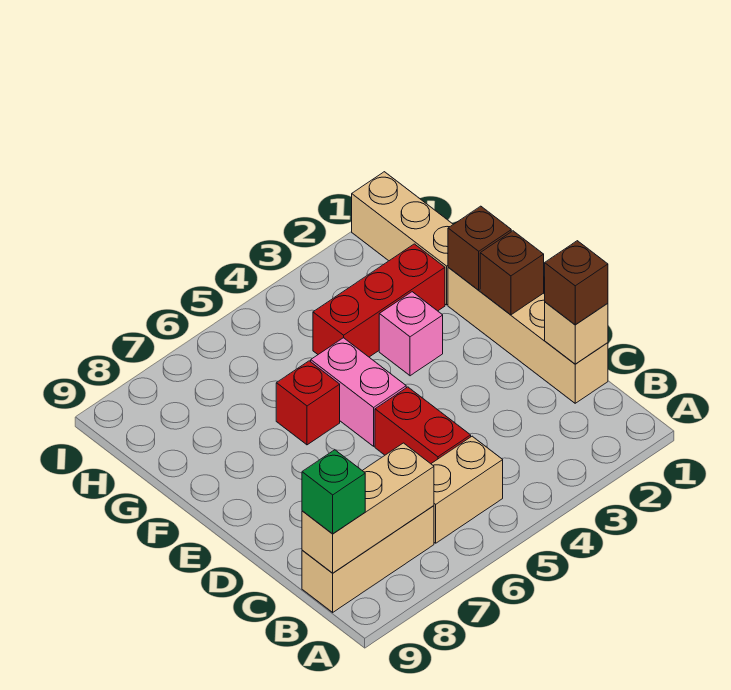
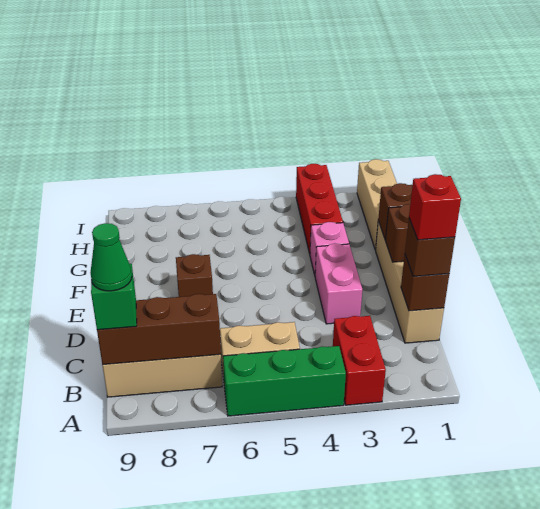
none -> green 1x3 brick [223,346,346,416]
tan 1x3 brick [302,443,434,573] -> brown 1x3 brick [97,294,221,365]
none -> green 1x1 cone [90,223,132,291]
tan 1x1 brick [545,302,608,364] -> brown 1x1 brick [401,255,449,311]
red 1x2 brick [375,387,471,464] -> red 1x2 brick moved to [333,316,386,405]
pink 1x2 brick [311,338,406,446] -> pink 1x2 brick moved to [315,243,362,324]
none -> brown 1x1 brick [176,254,213,297]
red 1x1 brick [276,361,340,445] -> red 1x1 brick moved to [409,174,461,240]
red 1x3 brick [313,244,445,357] -> red 1x3 brick turned to [296,164,343,254]

